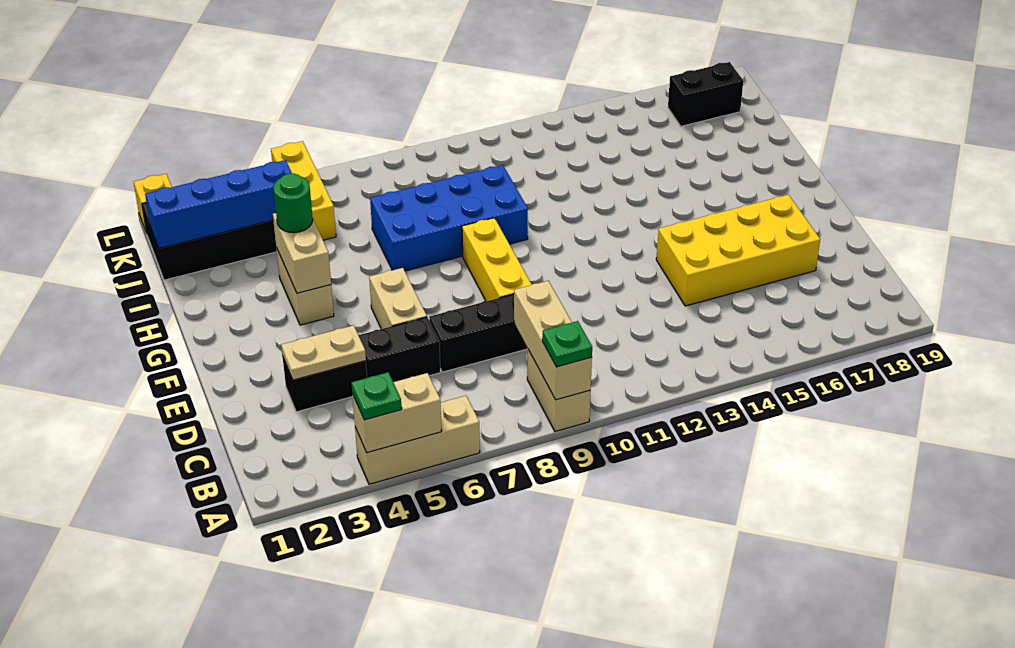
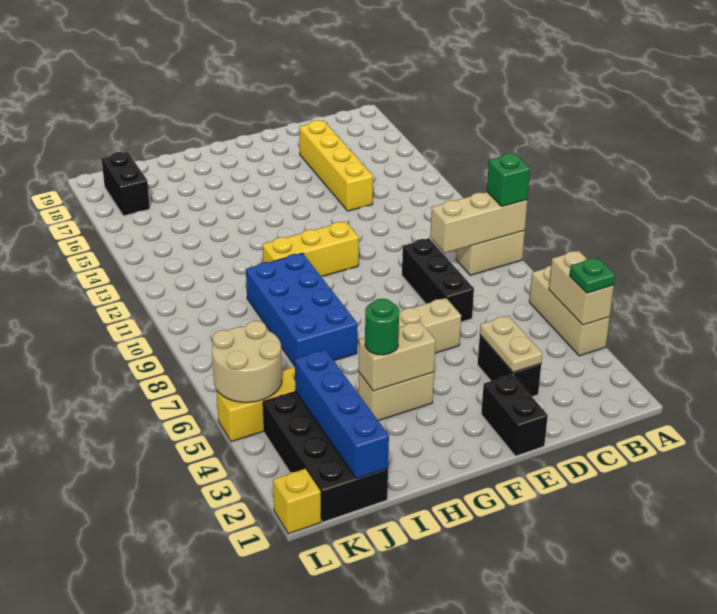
green 1x1 plate [542,321,592,367] -> green 1x1 brick [487,153,530,207]
black 1x2 brick [359,317,440,382] -> black 1x2 brick moved to [481,374,548,456]
yellow 2x4 brick [656,195,820,306] -> yellow 1x4 brick [299,120,373,211]
yellow 1x3 brick [462,218,532,301] -> yellow 1x3 brick moved to [263,221,359,277]
none -> tan 2x2 round brick [212,321,282,402]

